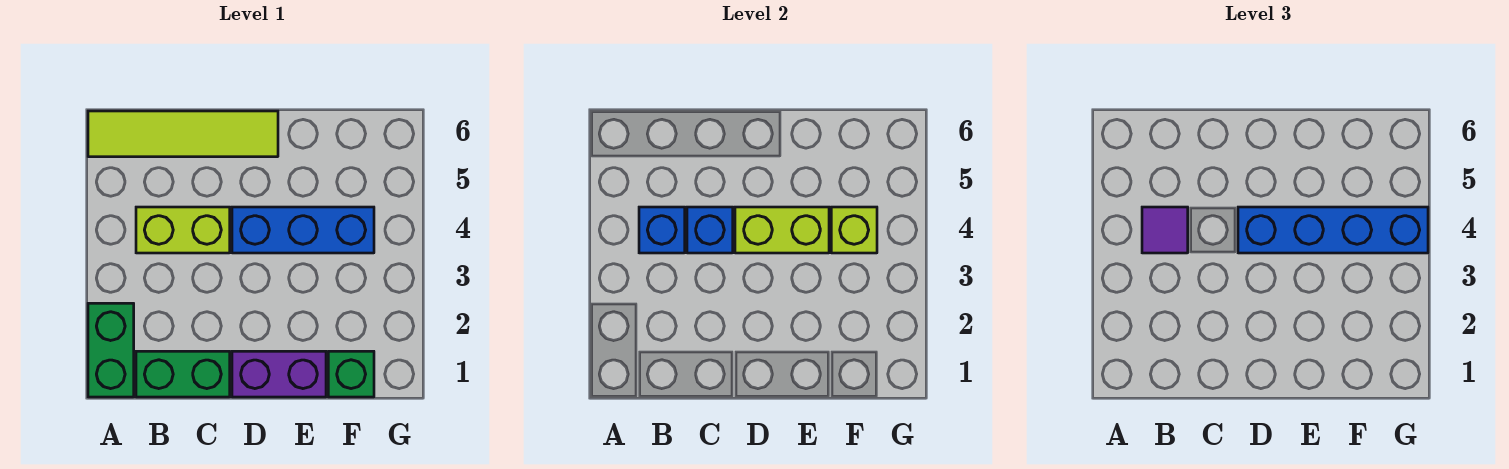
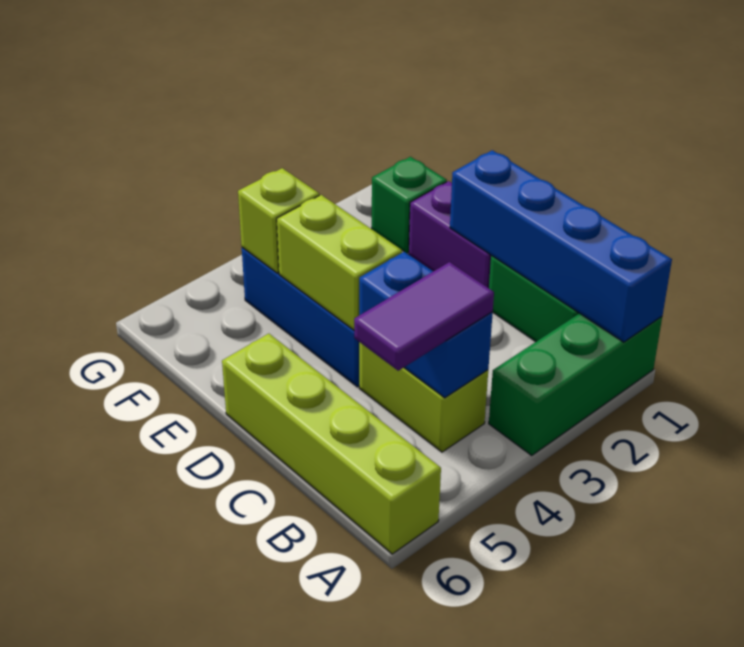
green 1x2 brick [88,303,134,397] -> green 1x3 brick [489,313,662,455]
lime 1x4 tile [88,111,278,157] -> lime 1x4 brick [222,334,441,554]
purple 1x1 tile [1142,207,1188,253] -> purple 1x2 tile [354,262,494,371]
blue 1x4 brick [1238,207,1428,253] -> blue 1x4 brick moved to [450,150,672,342]

